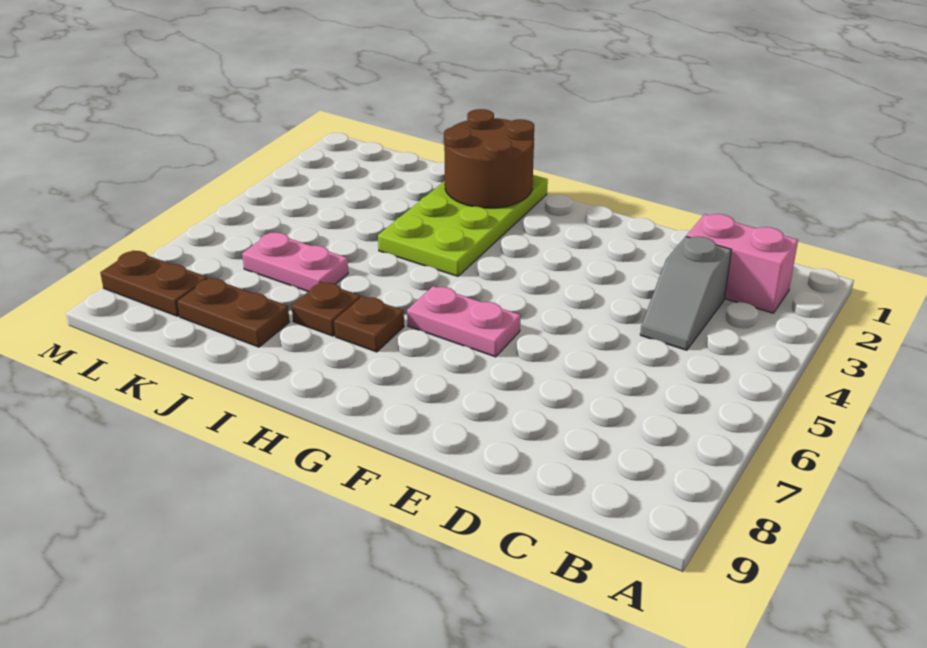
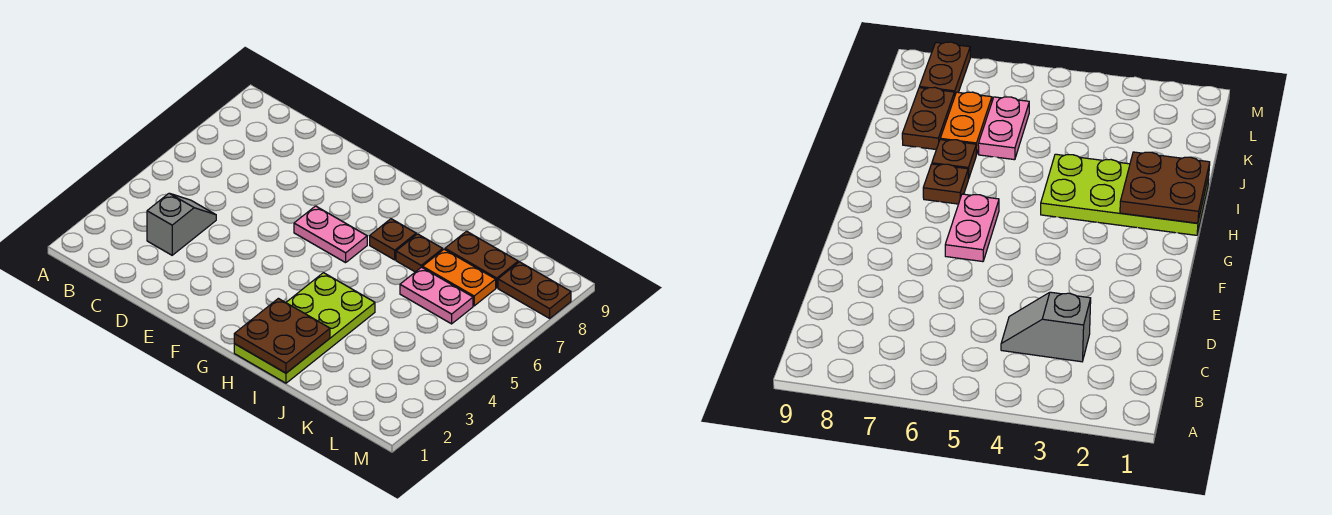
pink 1x2 brick [686,214,798,313] -> none
brown 2x2 round brick [444,109,534,208] -> brown 2x2 plate [234,298,330,373]
none -> orange 1x2 plate [423,249,496,306]

